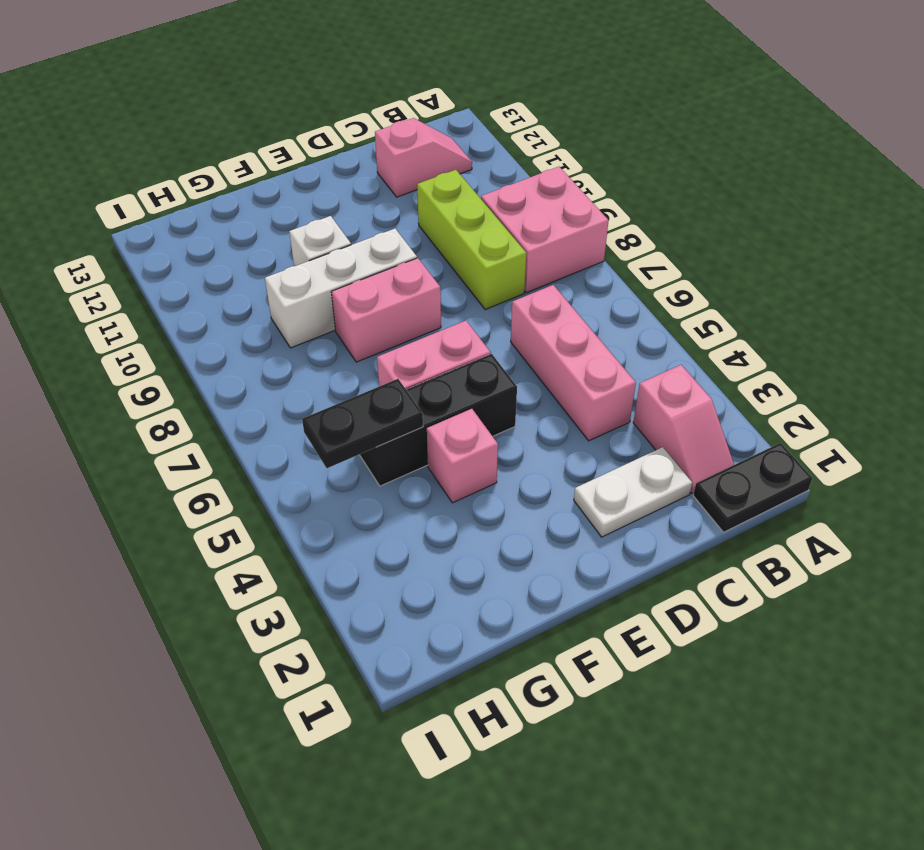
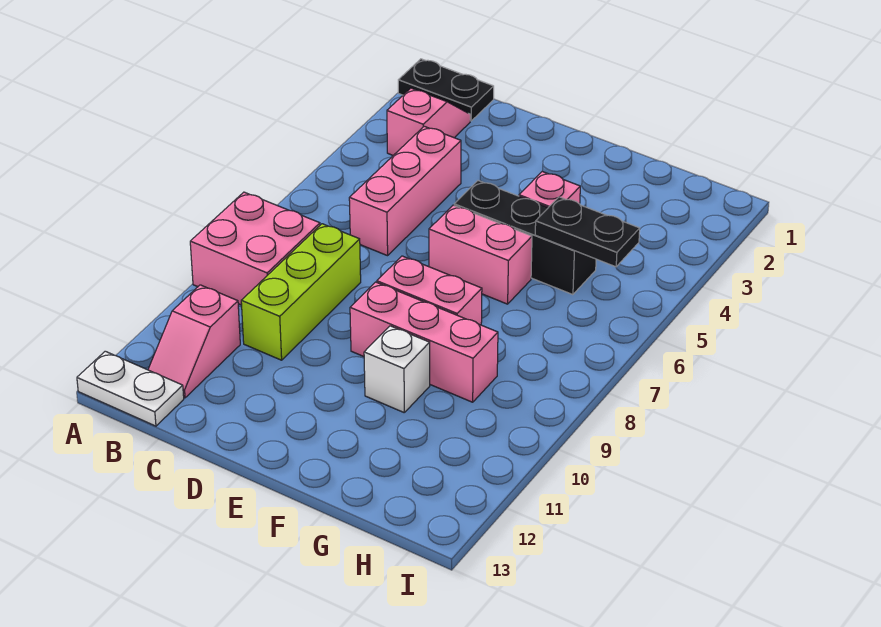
pink 1x2 slope [375,118,472,197] -> pink 1x2 slope turned to [148,285,240,398]
white 1x2 plate [574,447,692,537] -> white 1x2 plate moved to [77,351,184,426]
white 1x3 brick [265,229,417,348] -> pink 1x3 brick [350,282,498,402]

